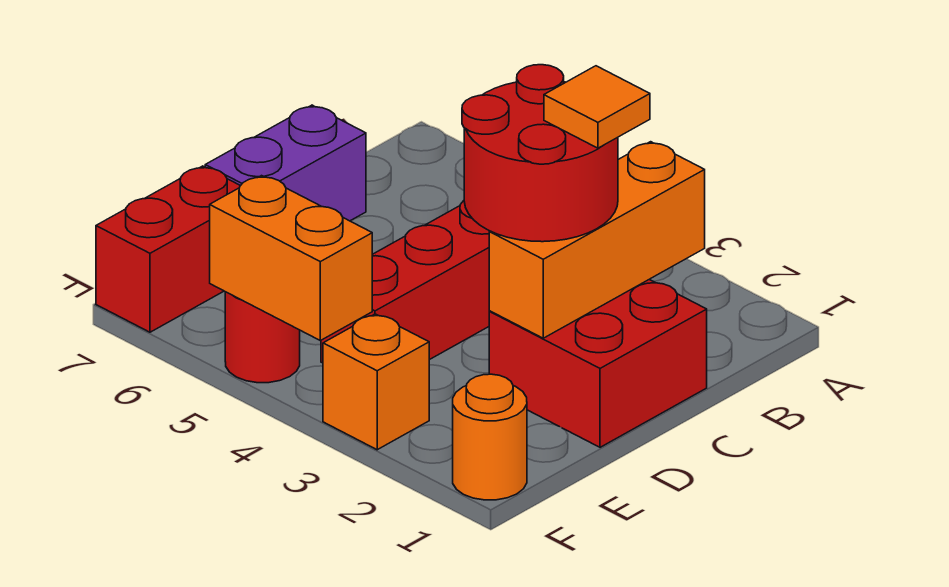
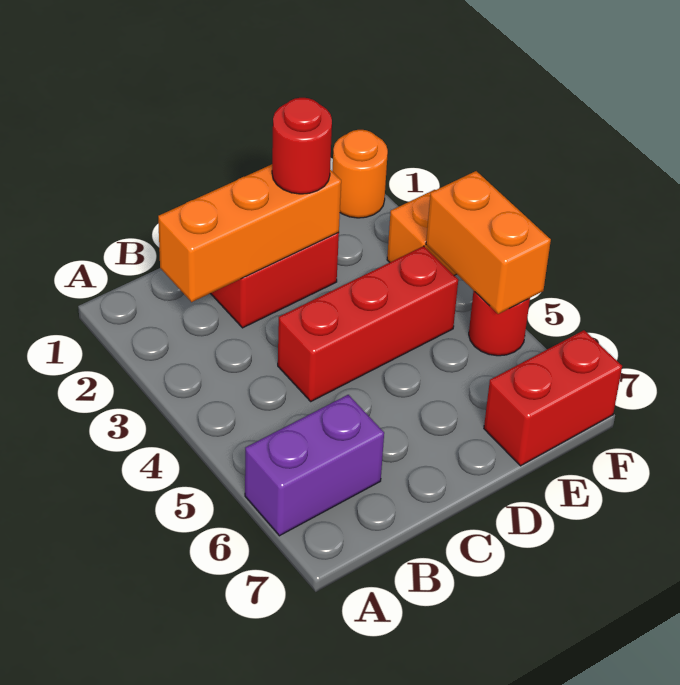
red 2x2 round brick [462,65,618,242] -> red 1x1 round brick [272,98,332,194]
orange 1x1 tile [544,66,650,148] -> none
purple 1x2 brick [205,105,366,221] -> purple 1x2 brick moved to [245,395,384,536]

